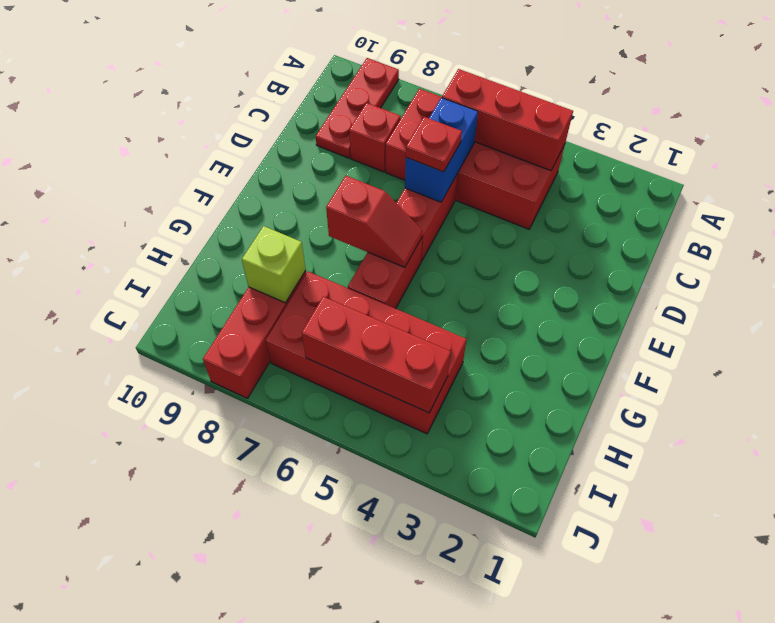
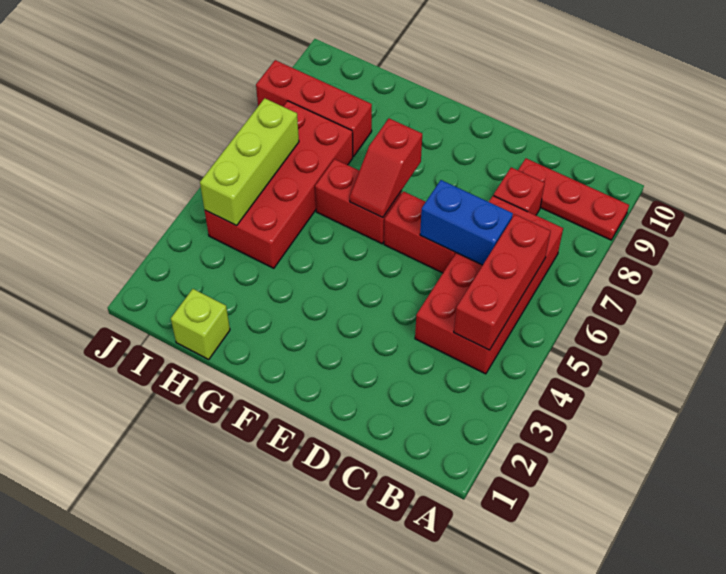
red 1x1 plate [406,117,462,172] -> none
lime 1x1 brick [242,226,306,303] -> lime 1x1 brick moved to [171,289,230,359]
red 1x3 brick [302,297,451,413] -> lime 1x3 brick [200,98,299,226]

